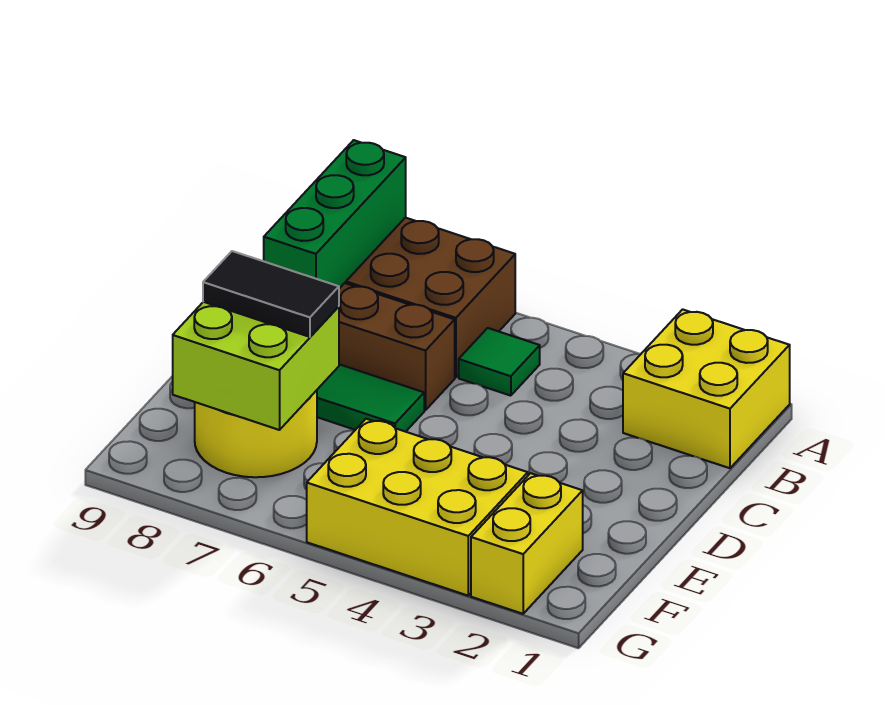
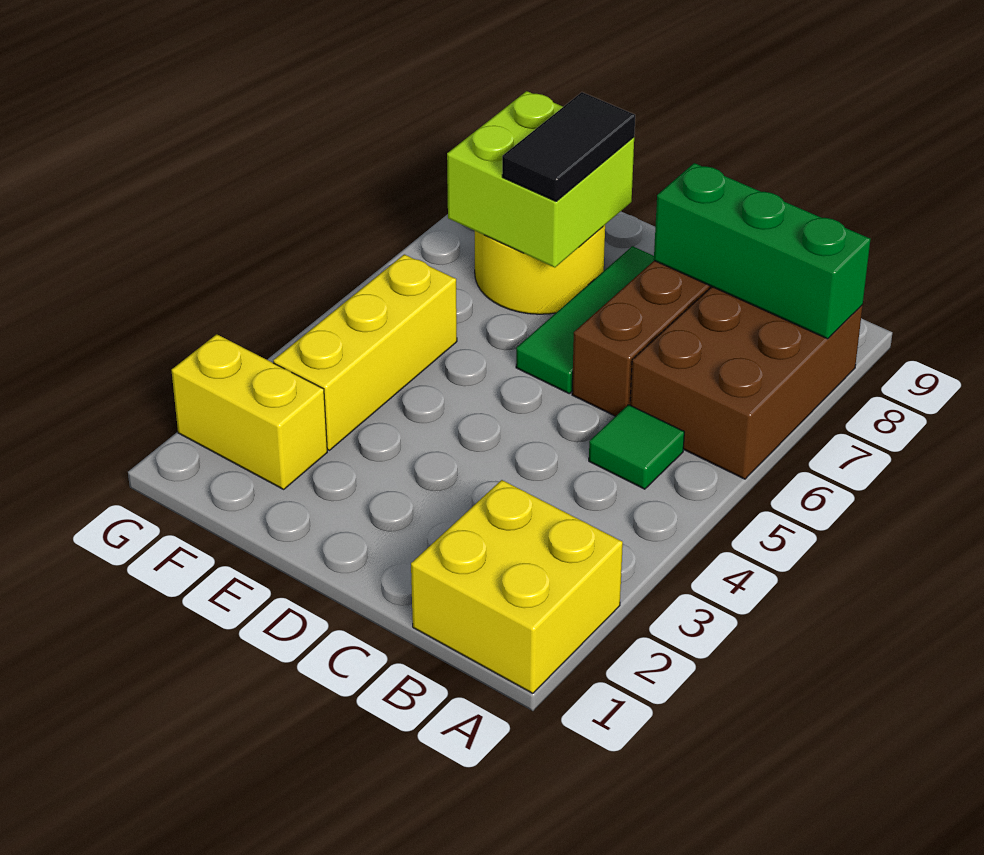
yellow 2x3 brick [307,419,528,596] -> yellow 1x3 brick [273,254,457,450]

